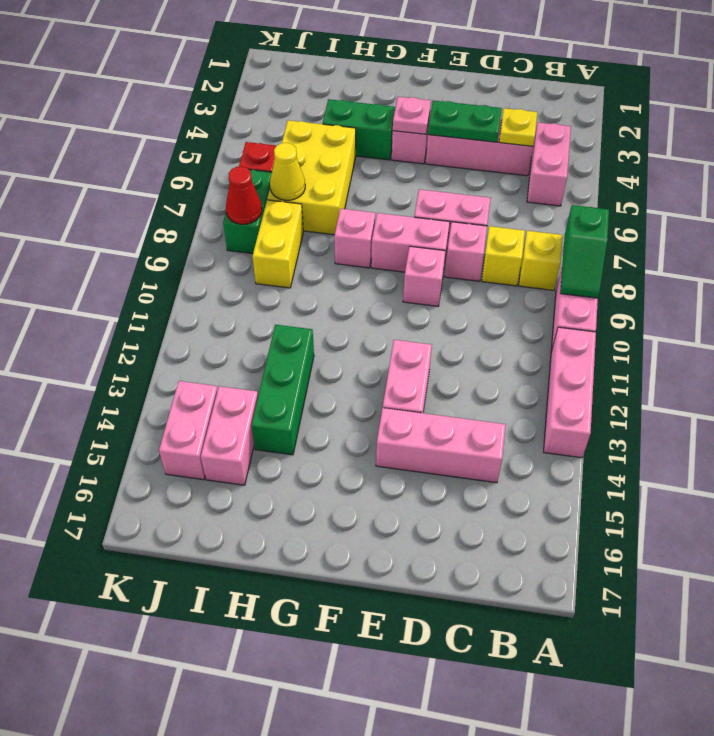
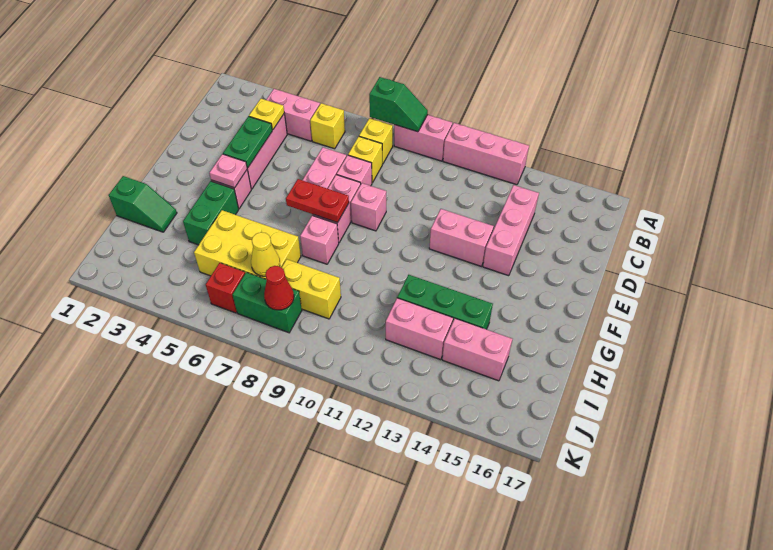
none -> yellow 1x1 brick [310,103,345,149]
none -> red 1x2 plate [286,179,349,223]
none -> green 1x2 slope [109,176,177,232]
pink 1x2 brick [159,381,218,480] -> pink 1x2 brick moved to [386,298,453,360]

